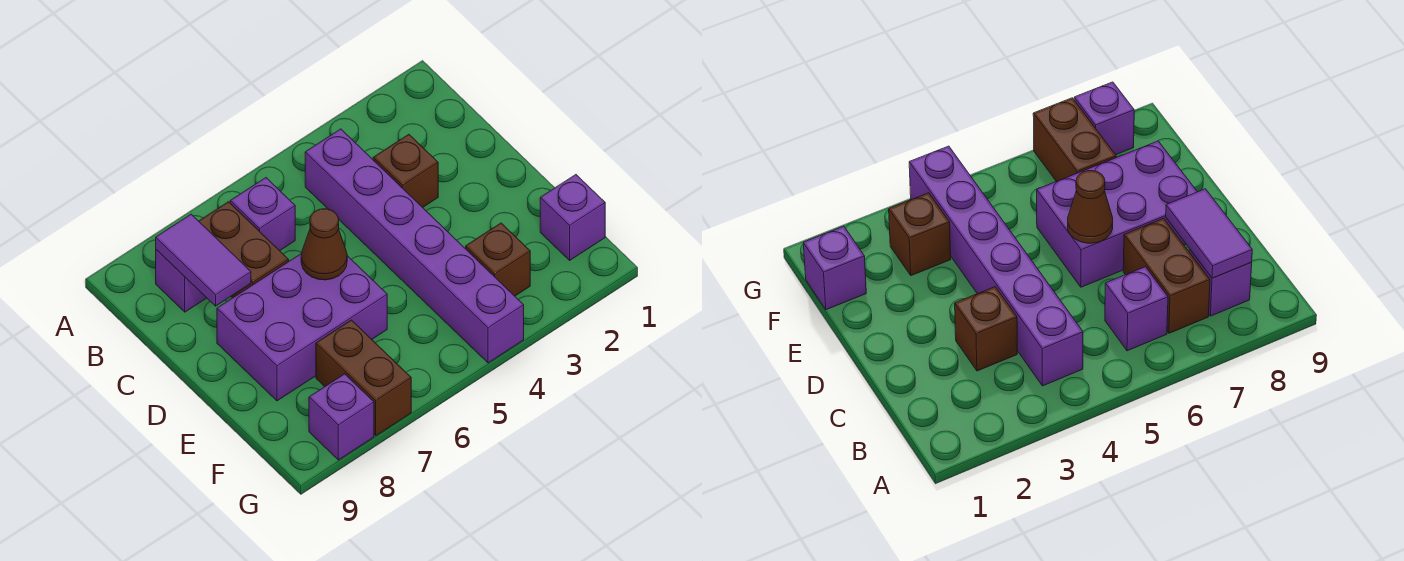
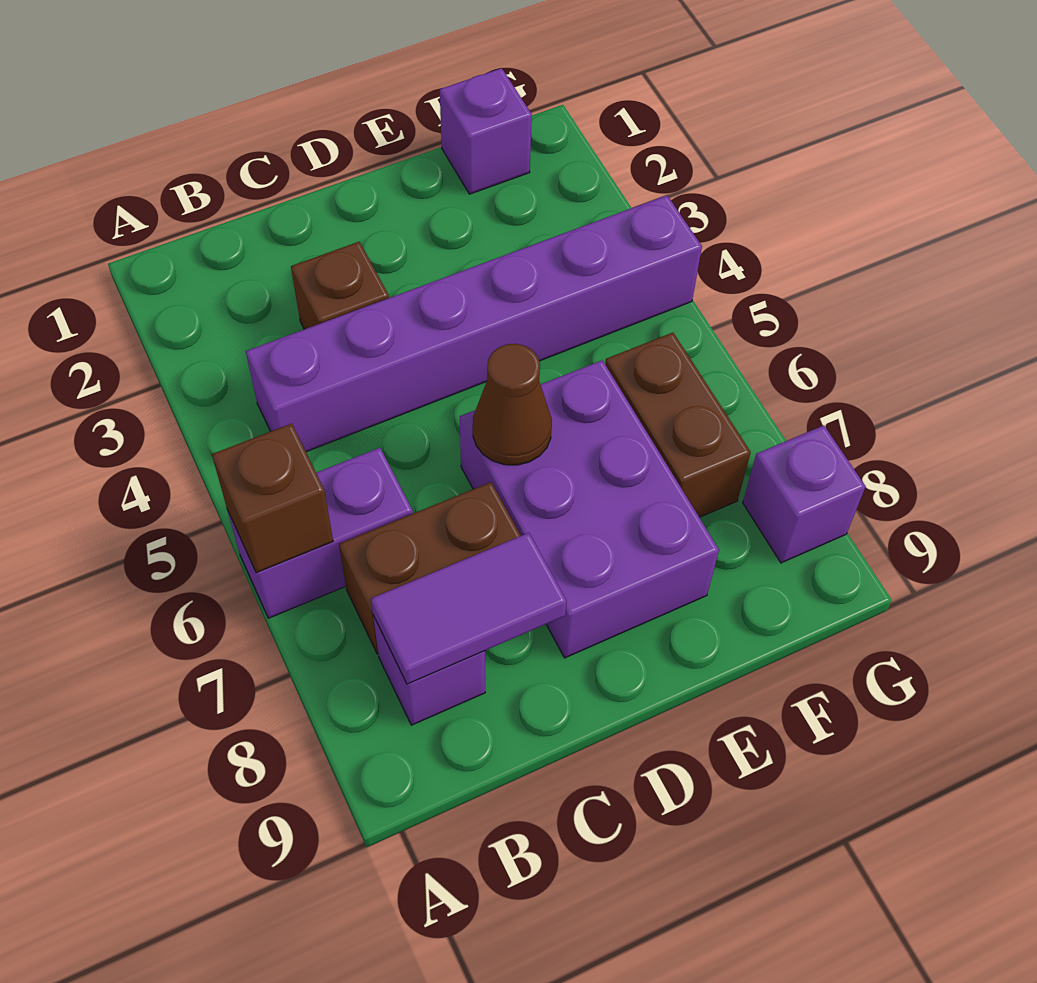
purple 1x1 brick [230,178,295,251] -> purple 1x2 brick [227,448,413,618]
brown 1x1 brick [466,223,530,296] -> brown 1x1 brick moved to [212,423,333,573]
brown 1x2 brick [316,320,411,436] -> brown 1x2 brick turned to [605,333,751,517]

